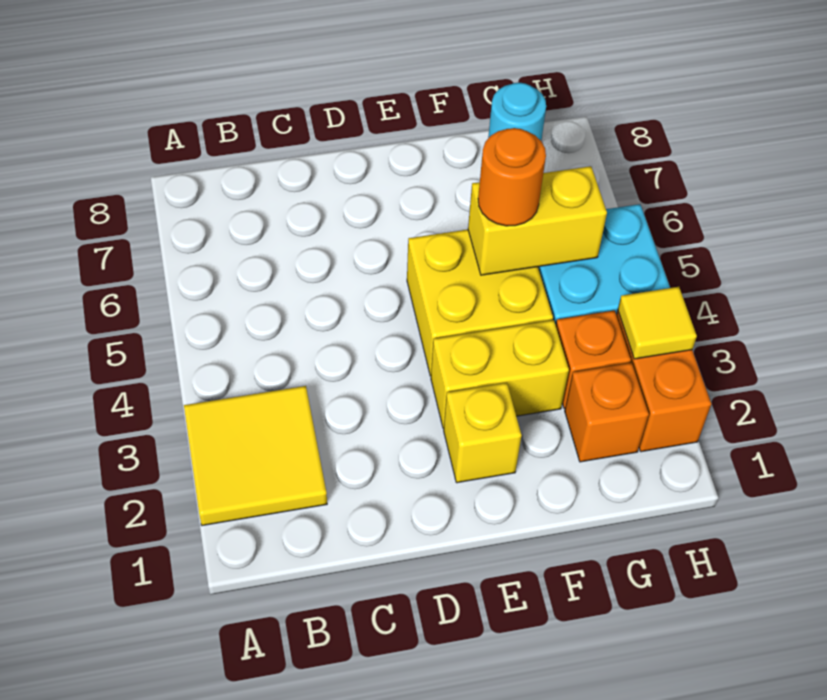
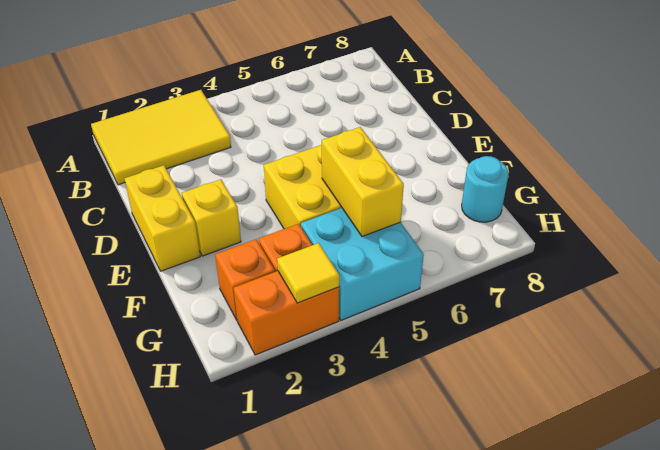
yellow 2x2 tile [184,386,327,526] -> yellow 2x3 tile [91,90,231,185]
yellow 1x2 brick [431,320,569,428] -> yellow 1x2 brick moved to [124,165,200,271]
orange 1x1 round brick [478,128,546,226] -> none

